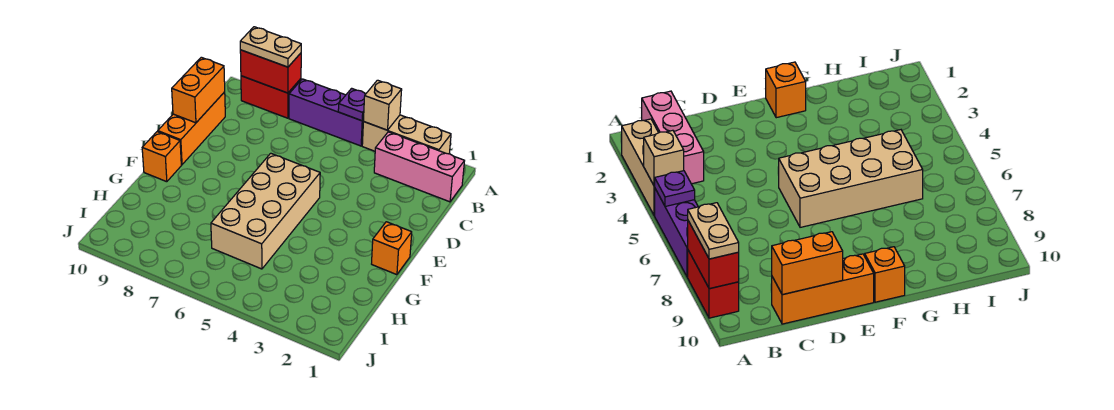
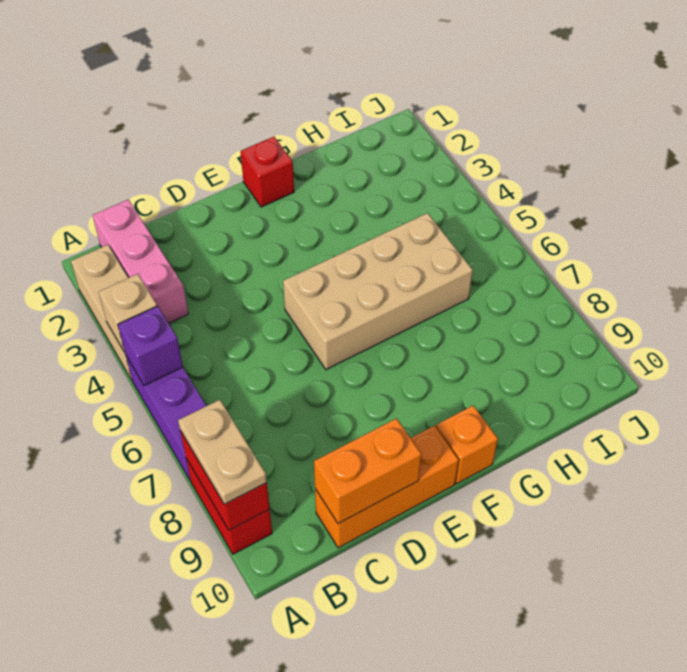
purple 1x1 plate [338,88,366,121] -> purple 1x1 brick [118,306,183,386]
orange 1x1 brick [372,222,412,275] -> red 1x1 brick [240,137,294,207]

